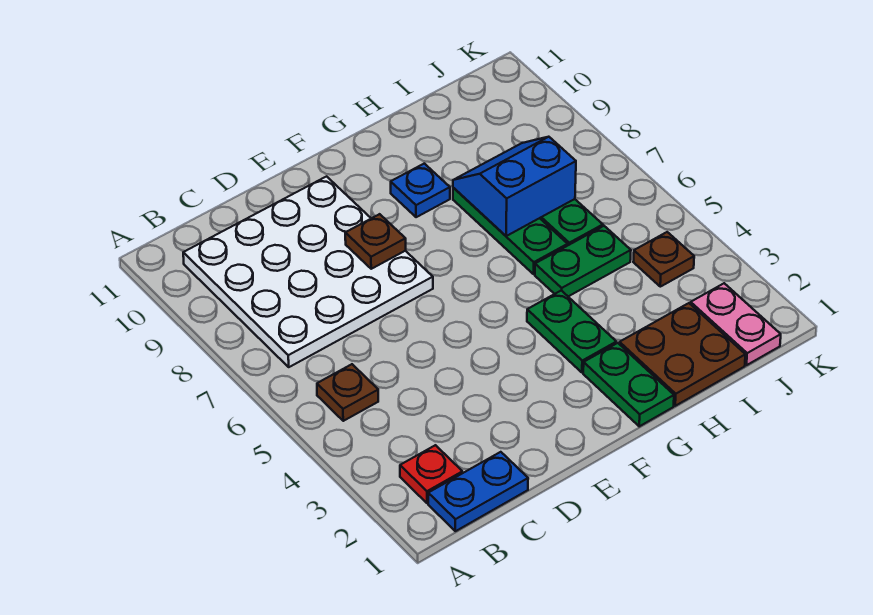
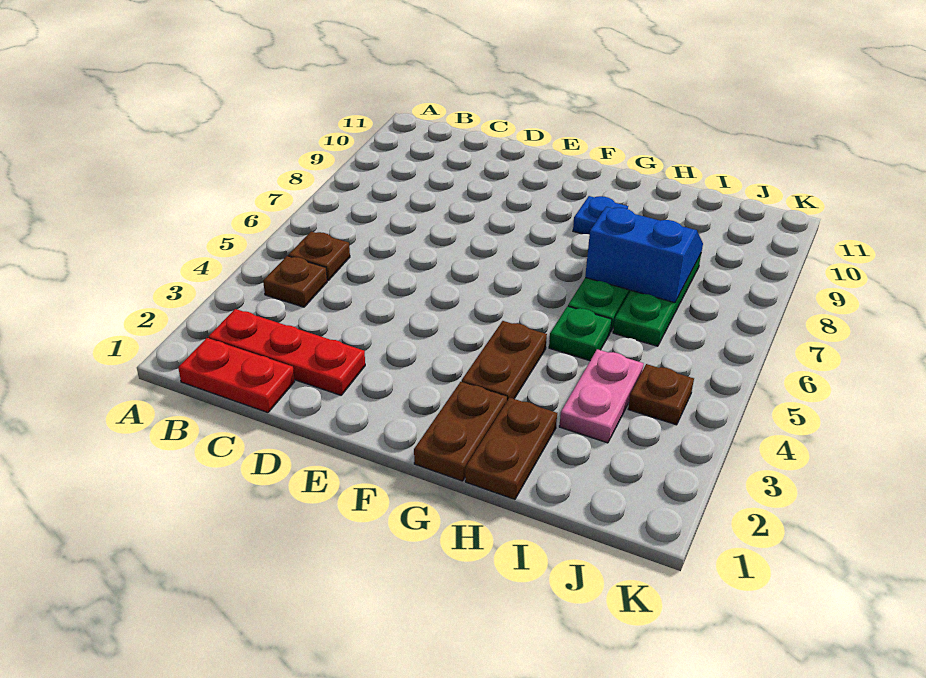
blue 1x2 plate [428,452,528,531] -> red 1x2 plate [178,338,295,413]
red 1x1 plate [400,445,462,503] -> red 1x3 plate [208,309,365,395]
white 4x4 plate [183,177,433,367] -> none
brown 1x1 plate [345,214,406,269] -> brown 1x1 plate moved to [263,256,327,307]
green 1x2 plate [583,343,674,426] -> brown 1x2 plate [414,382,507,481]
green 1x2 plate [527,291,616,373] -> brown 1x2 plate [462,321,547,401]
brown 2x2 plate [620,303,745,406] -> brown 1x2 plate [465,398,557,499]
green 1x2 plate [535,226,631,296] -> green 1x1 plate [549,306,612,361]
pink 1x2 plate [691,283,781,365] -> pink 1x2 plate moved to [559,349,644,443]

